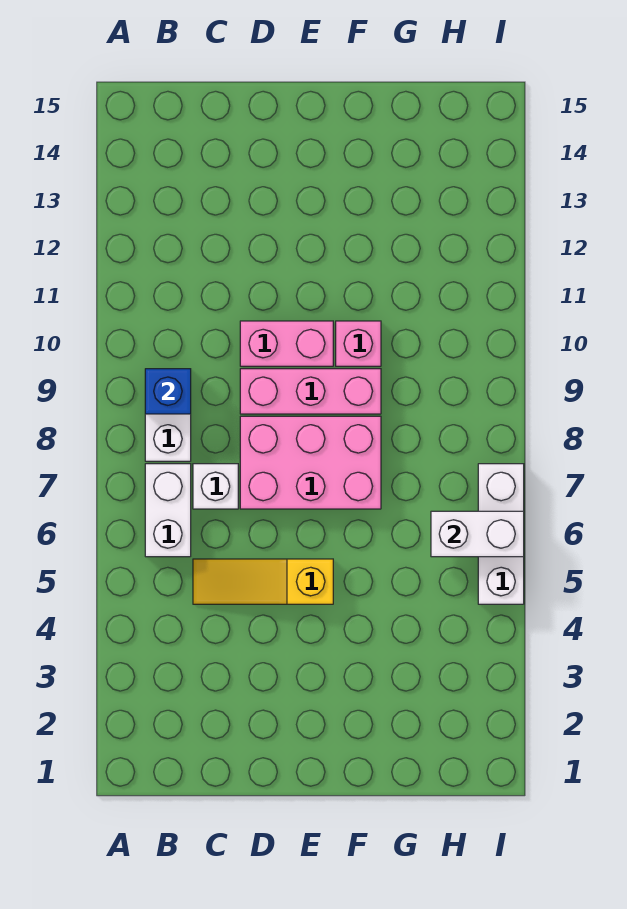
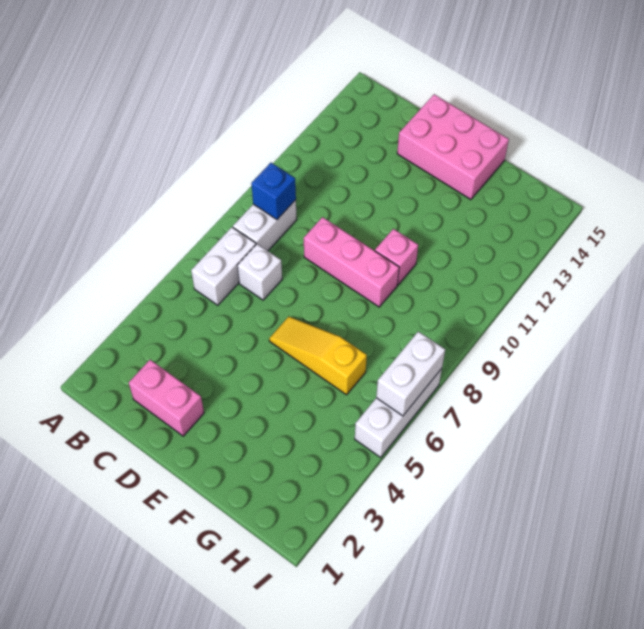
yellow 1x3 slope [193,559,333,604] -> yellow 1x3 slope moved to [269,317,367,395]
pink 2x3 brick [240,416,381,509] -> pink 2x3 brick moved to [397,94,509,200]
pink 1x2 brick [240,321,333,366] -> pink 1x2 brick moved to [129,360,204,436]
white 1x2 brick [431,511,524,557] -> white 1x2 brick turned to [376,331,445,416]

